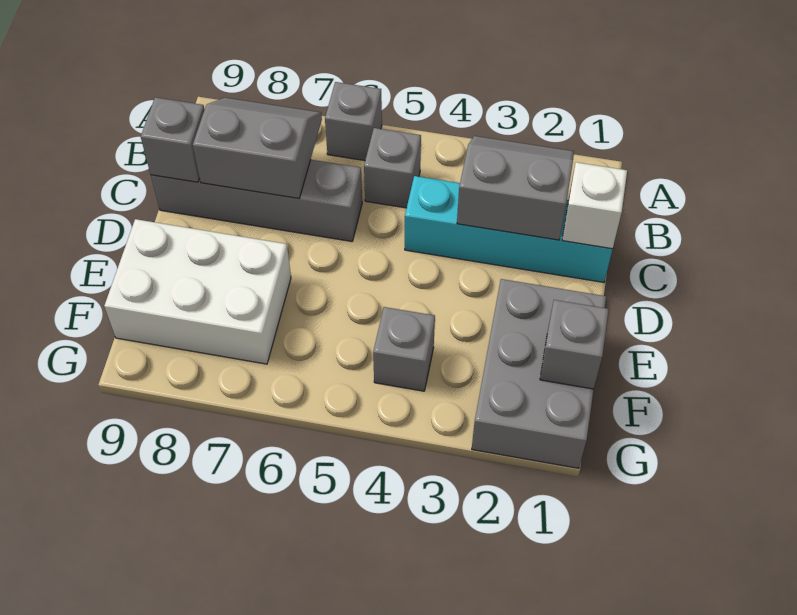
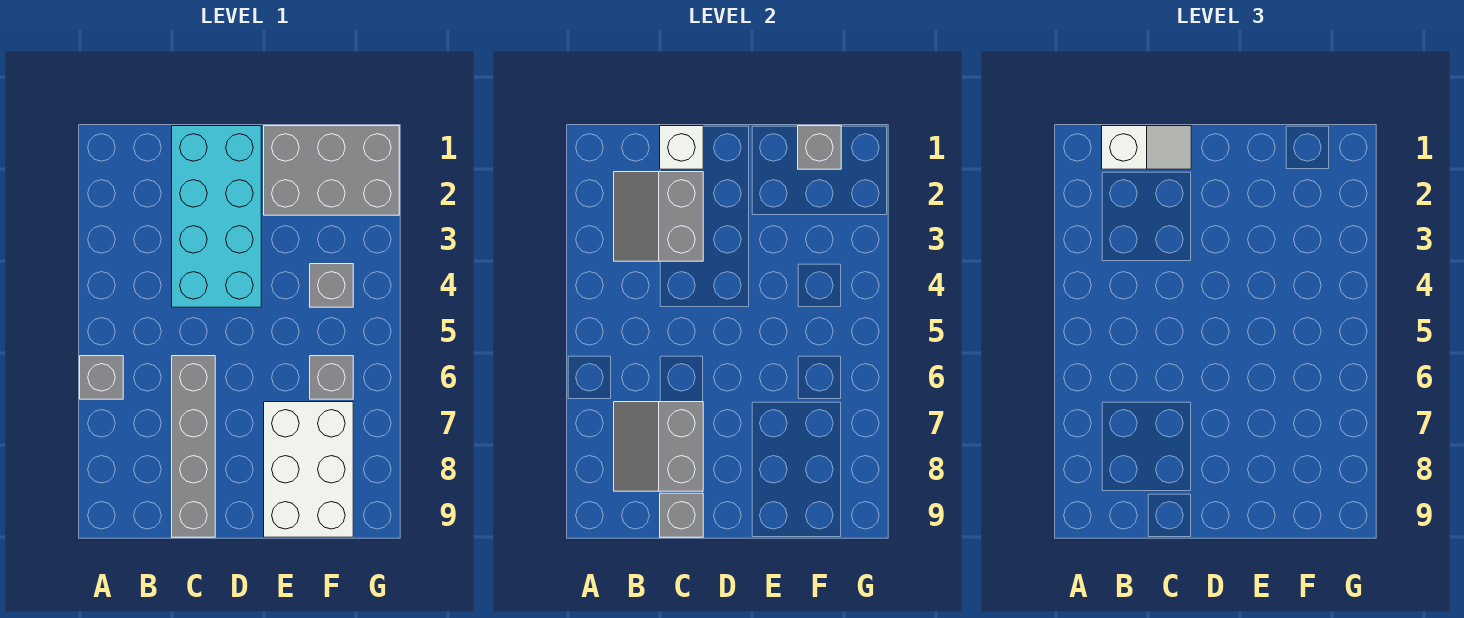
none -> white 1x2 slope [1102,126,1191,169]
grey 1x1 brick [364,128,421,208] -> grey 1x1 brick moved to [310,356,353,399]
cyan 1x4 brick [405,176,613,282] -> cyan 2x4 brick [172,126,261,307]

